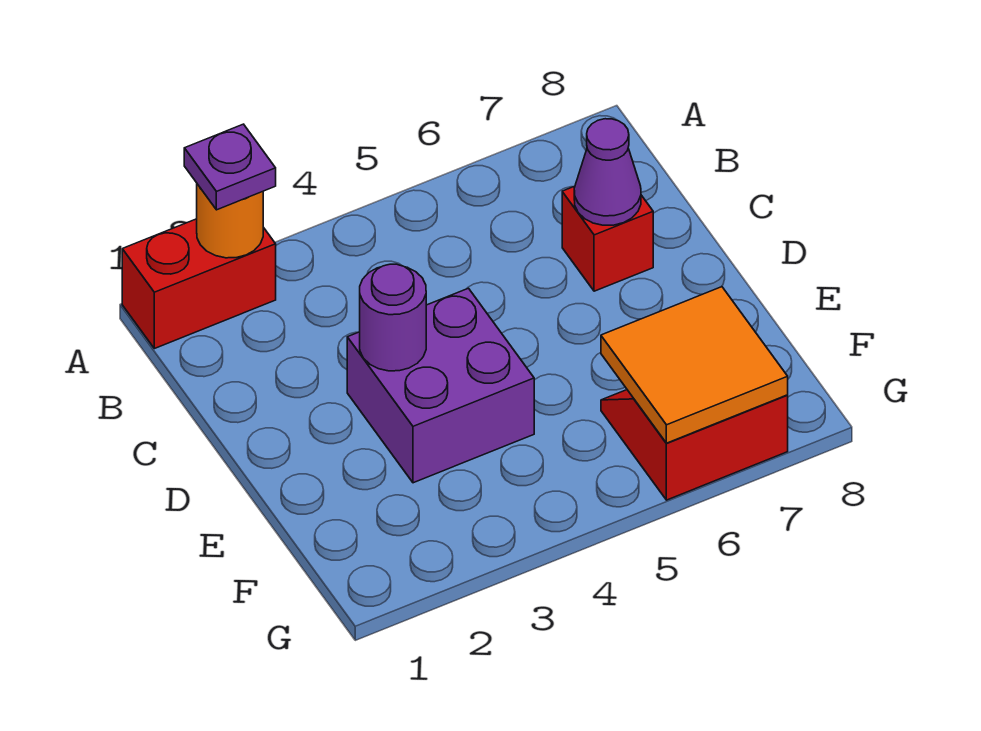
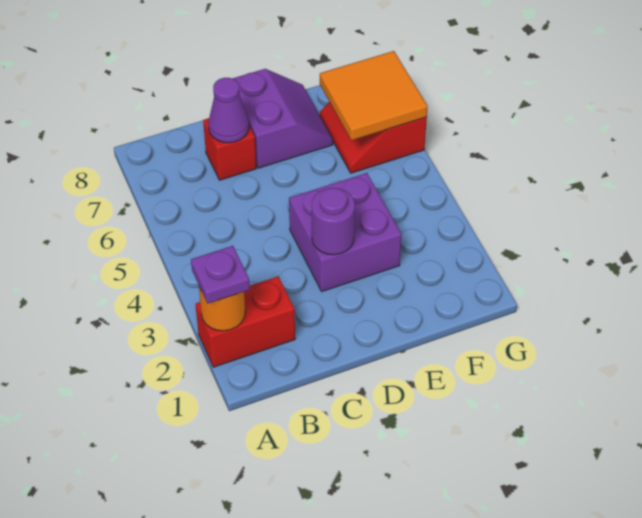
red 1x2 brick [122,219,276,349] -> red 1x2 brick turned to [195,277,295,367]
none -> purple 2x2 slope [232,69,333,168]

